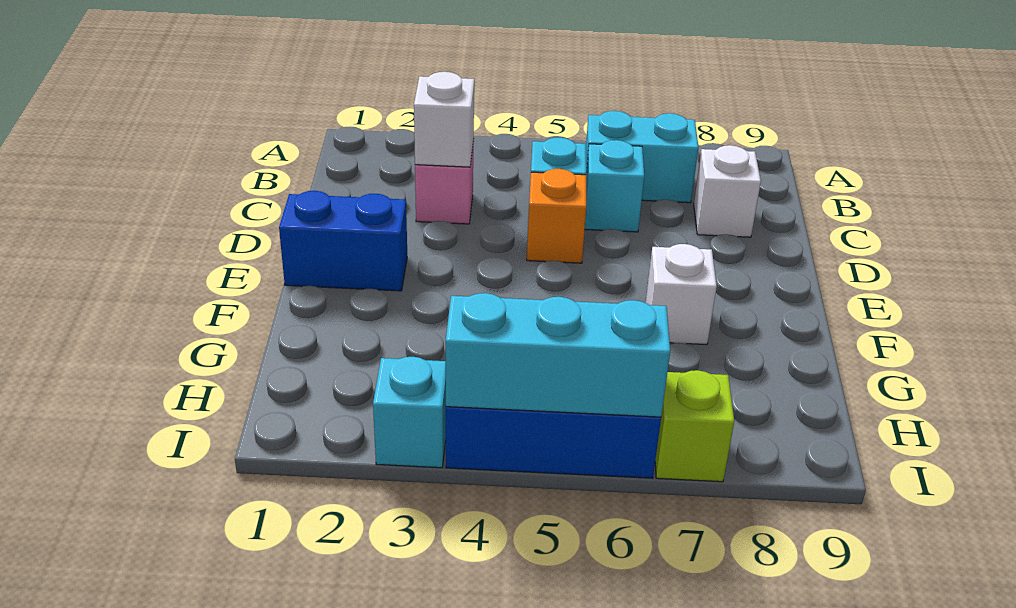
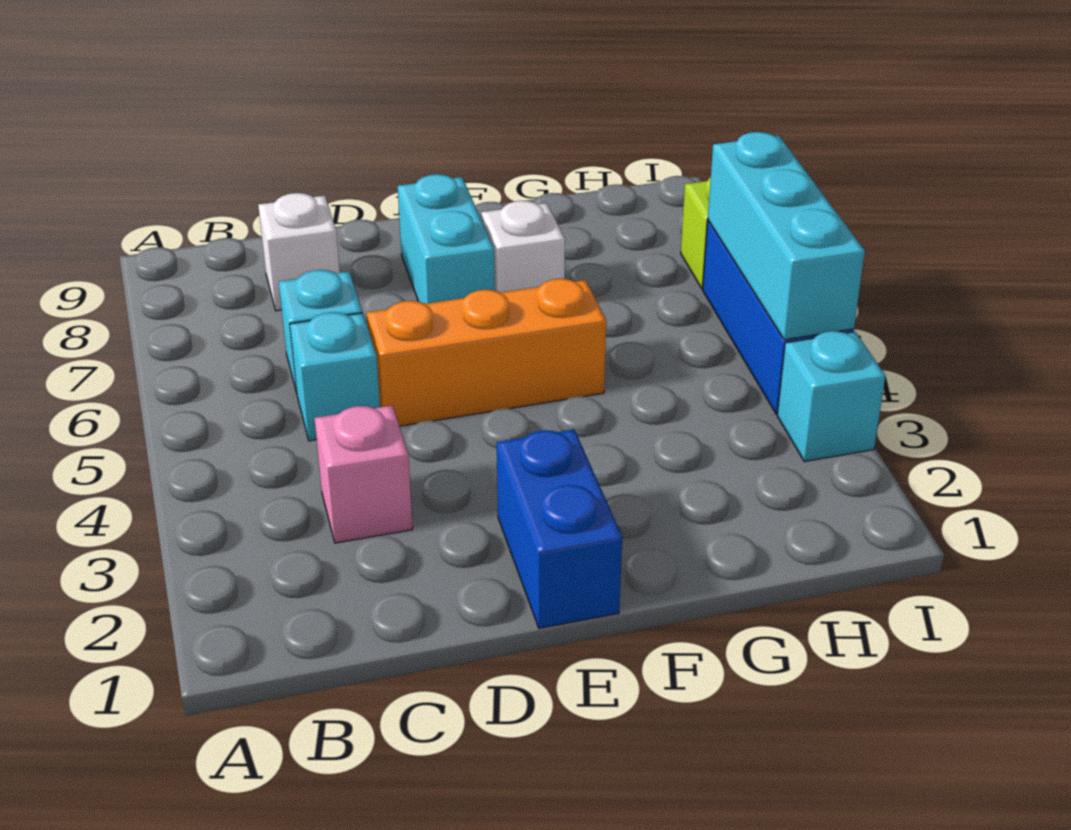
cyan 1x2 brick [586,111,698,203] -> cyan 1x2 brick moved to [398,174,495,304]
white 1x1 brick [414,72,474,167] -> none
orange 1x1 brick [527,169,586,263] -> orange 1x3 brick [367,279,606,426]

